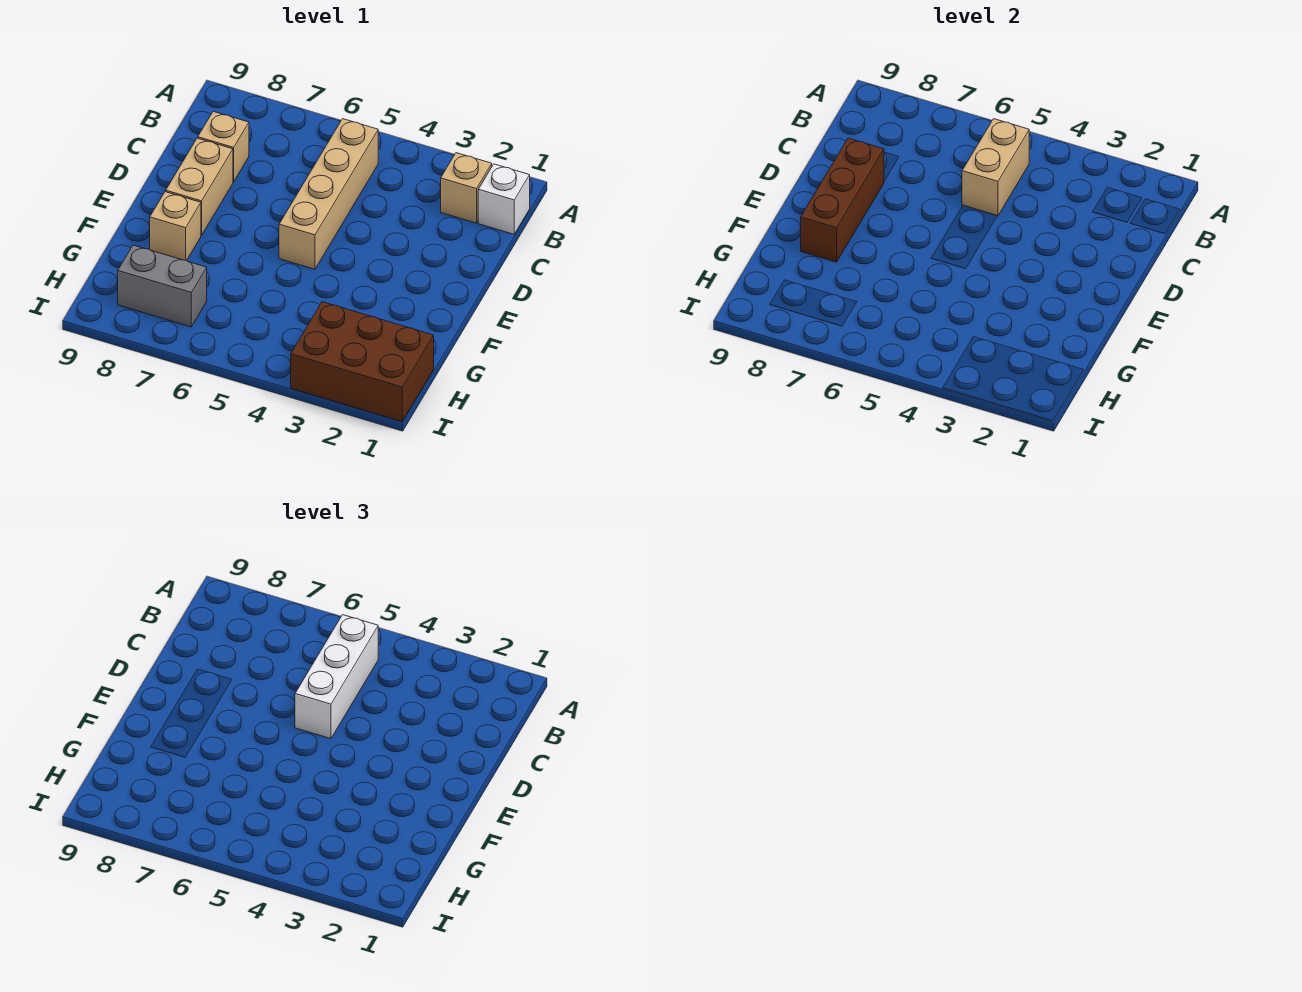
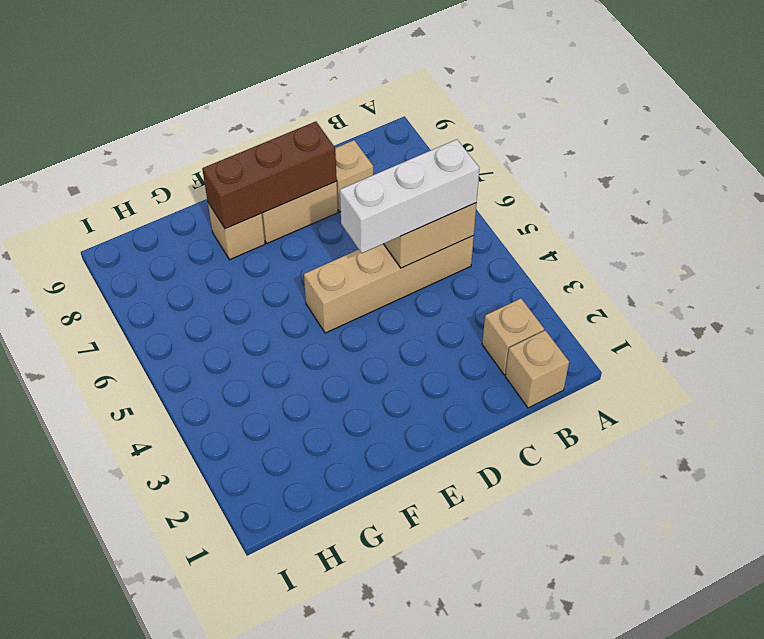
white 1x1 brick [478,164,530,234] -> tan 1x1 brick [505,330,569,408]
brown 2x3 brick [291,302,434,422] -> none
grey 1x2 brick [118,245,207,327] -> none

